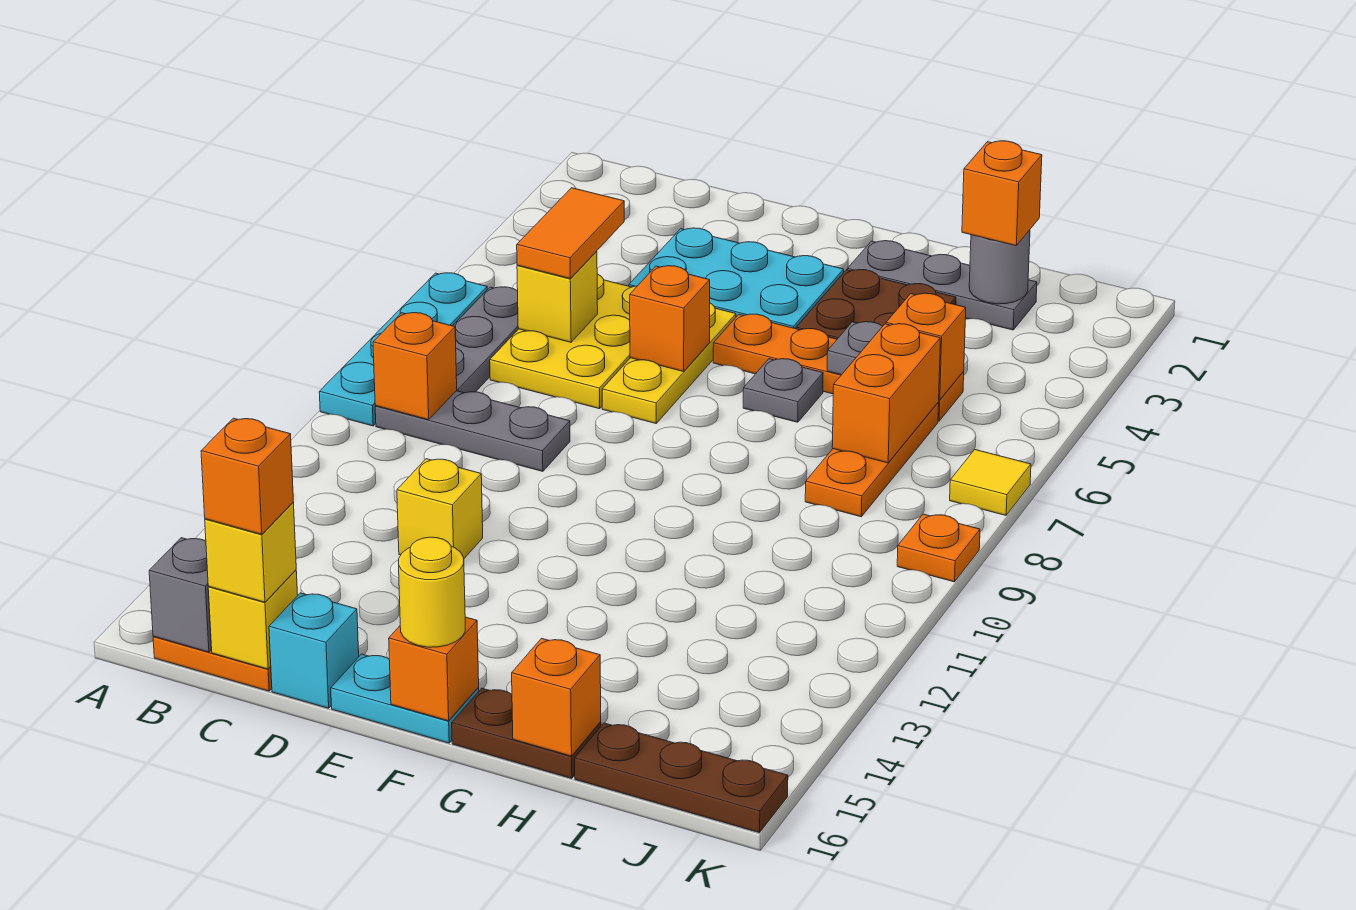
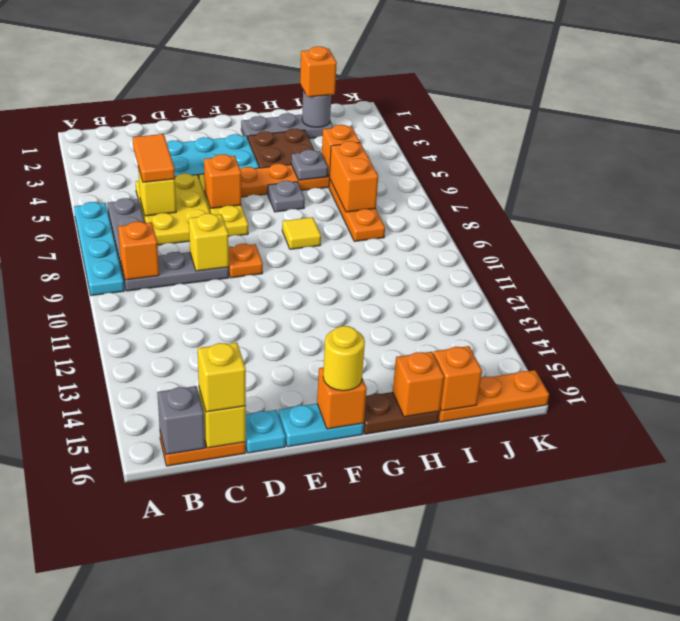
orange 1x1 brick [201,418,293,534] -> orange 1x1 brick moved to [434,346,482,411]
yellow 1x1 brick [397,459,483,558] -> yellow 1x1 brick moved to [189,213,229,271]
cyan 1x1 brick [269,593,359,708] -> cyan 1x1 plate [246,410,286,453]
brown 1x3 plate [575,723,788,833] -> orange 1x3 plate [439,370,549,422]
yellow 1x1 tile [950,450,1031,515] -> yellow 1x1 tile moved to [282,217,321,249]
orange 1x1 plate [897,514,980,582] -> orange 1x1 plate moved to [229,244,263,278]

